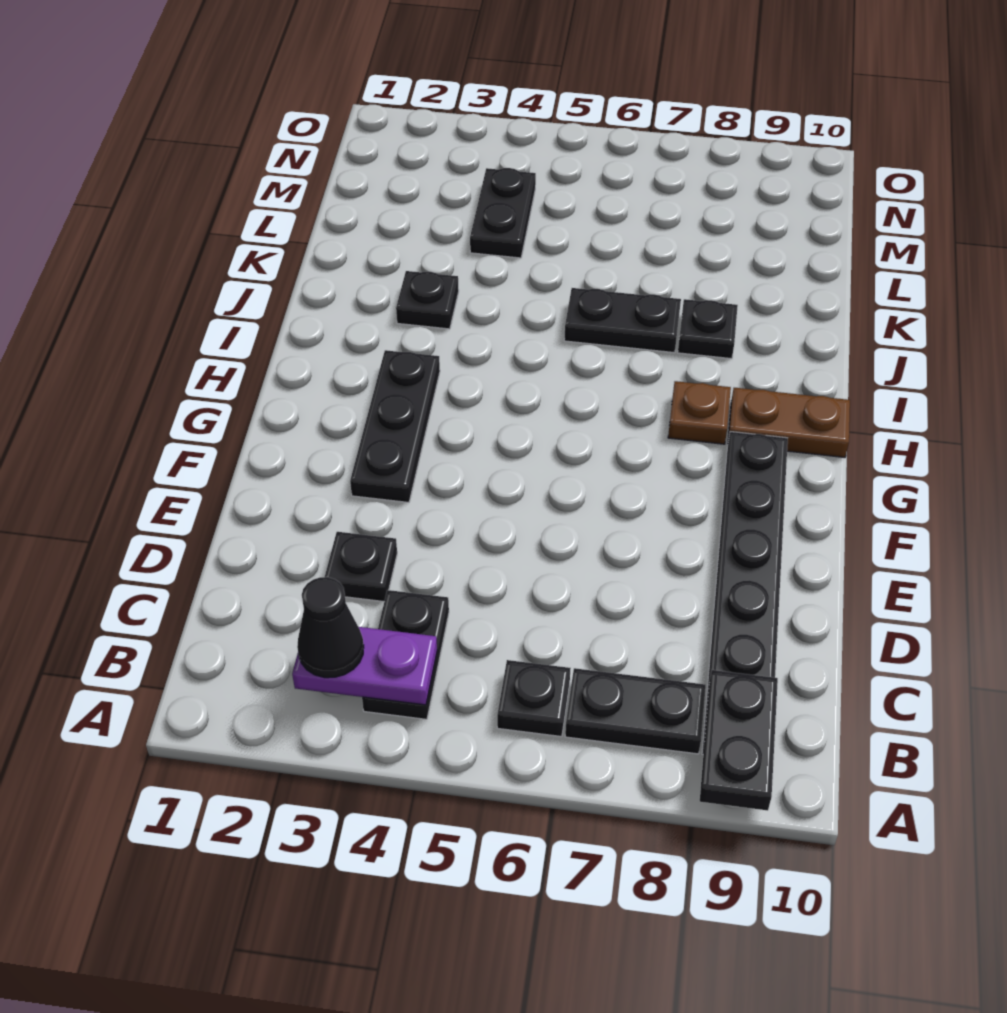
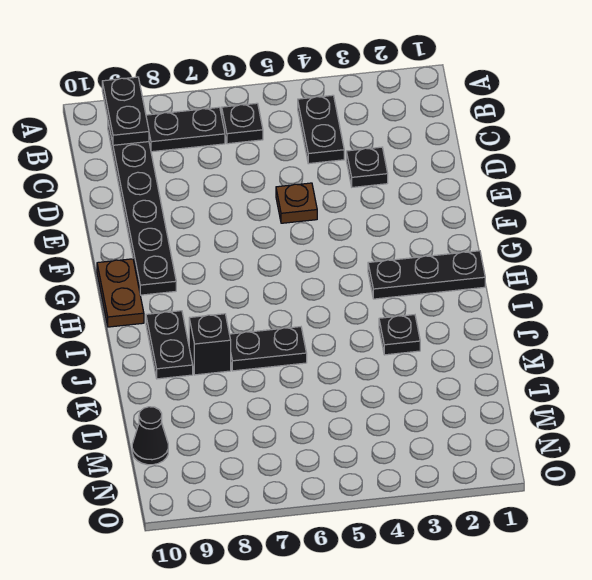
purple 1x2 plate [292,627,437,705] -> none
black 1x1 cone [297,577,364,678] -> black 1x1 cone moved to [132,407,168,465]
black 1x3 plate [350,350,440,502] -> black 1x3 plate turned to [368,251,485,299]
brown 1x1 plate [668,381,731,444] -> brown 1x1 plate moved to [276,183,317,223]
brown 1x2 plate [728,388,850,457] -> brown 1x2 plate turned to [97,259,144,327]
black 1x1 plate [678,299,738,359] -> black 1x1 brick [189,314,231,375]
black 1x2 plate [470,168,536,258] -> black 1x2 plate moved to [146,311,193,379]

